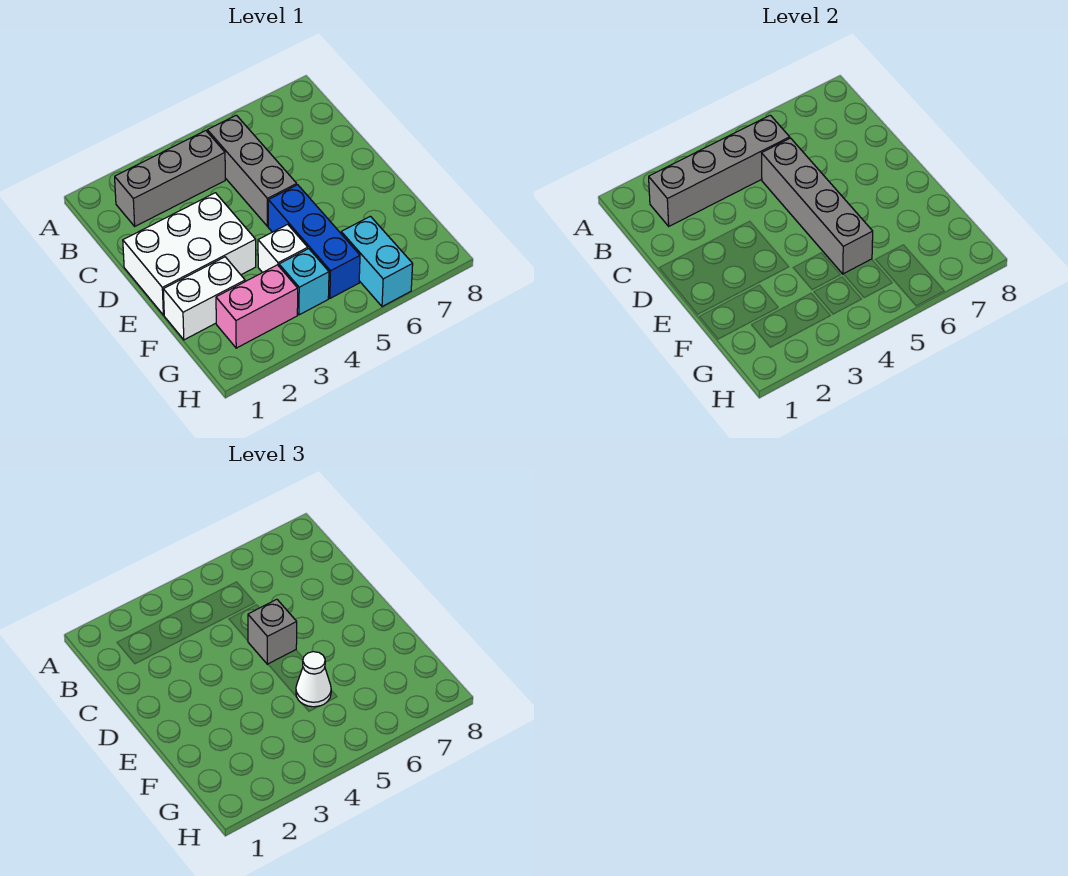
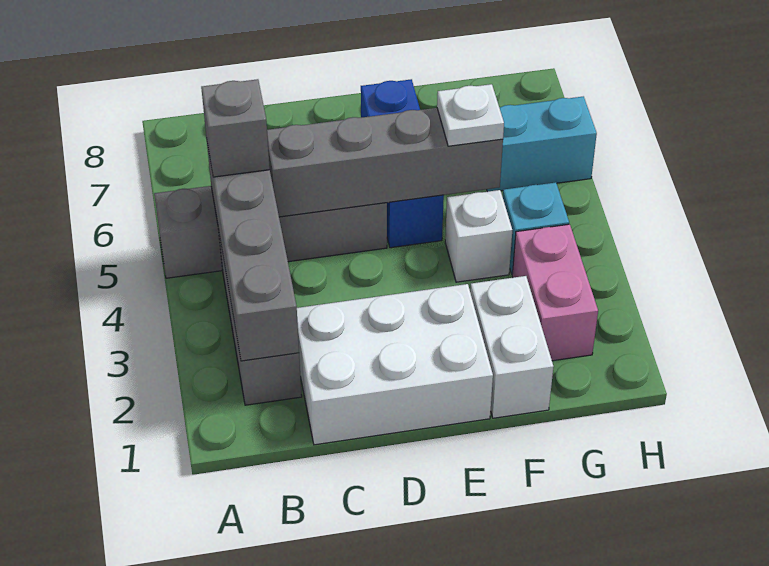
grey 1x3 brick [207,115,297,226] -> grey 1x4 brick [154,186,387,278]
white 2x3 brick [123,193,256,315] -> white 2x3 brick turned to [297,284,493,445]
grey 1x1 brick [248,599,297,664] -> grey 1x1 brick moved to [201,79,270,177]
blue 1x3 brick [268,185,360,298] -> blue 1x3 brick turned to [361,79,444,248]
white 1x1 cone [296,652,331,707] -> white 1x1 plate [437,84,504,146]

